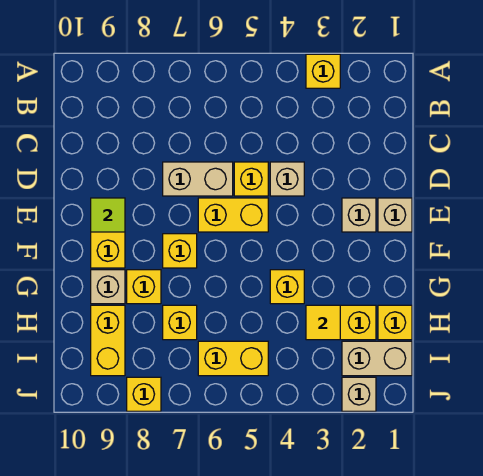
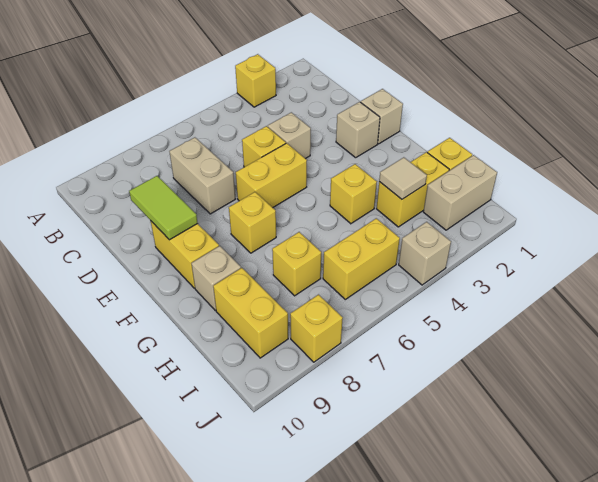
tan 1x2 brick [163,162,233,196] -> tan 1x2 brick turned to [169,138,235,214]
lime 1x1 tile [91,198,125,232] -> lime 1x2 tile [129,176,198,240]
yellow 1x1 brick [127,270,161,304] -> none
yellow 1x1 tile [306,305,340,340] -> tan 1x1 tile [379,157,427,199]
tan 1x1 brick [342,377,376,411] -> tan 1x1 brick moved to [399,222,451,285]

